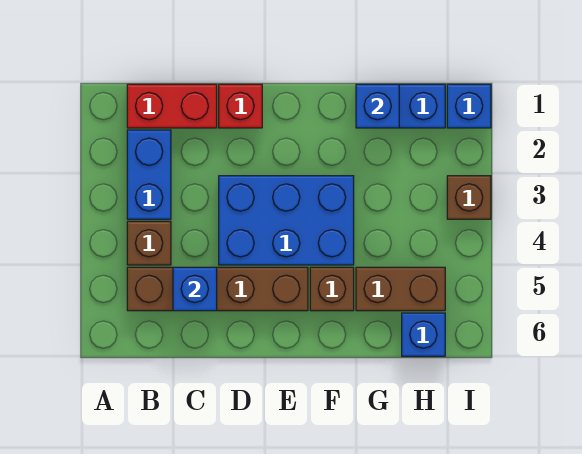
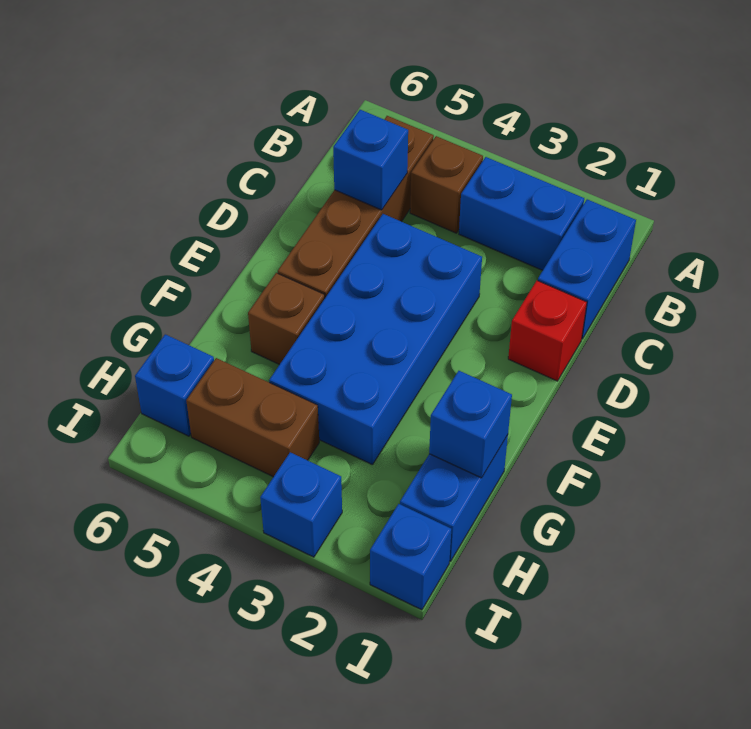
red 1x2 brick [127,84,217,128] -> blue 1x2 brick [538,199,636,339]
blue 2x3 brick [219,176,354,265] -> blue 2x4 brick [269,214,482,465]
brown 1x2 brick [356,267,445,311] -> brown 1x2 brick turned to [186,358,319,477]
brown 1x1 brick [447,176,491,219] -> blue 1x1 brick [260,452,342,557]

